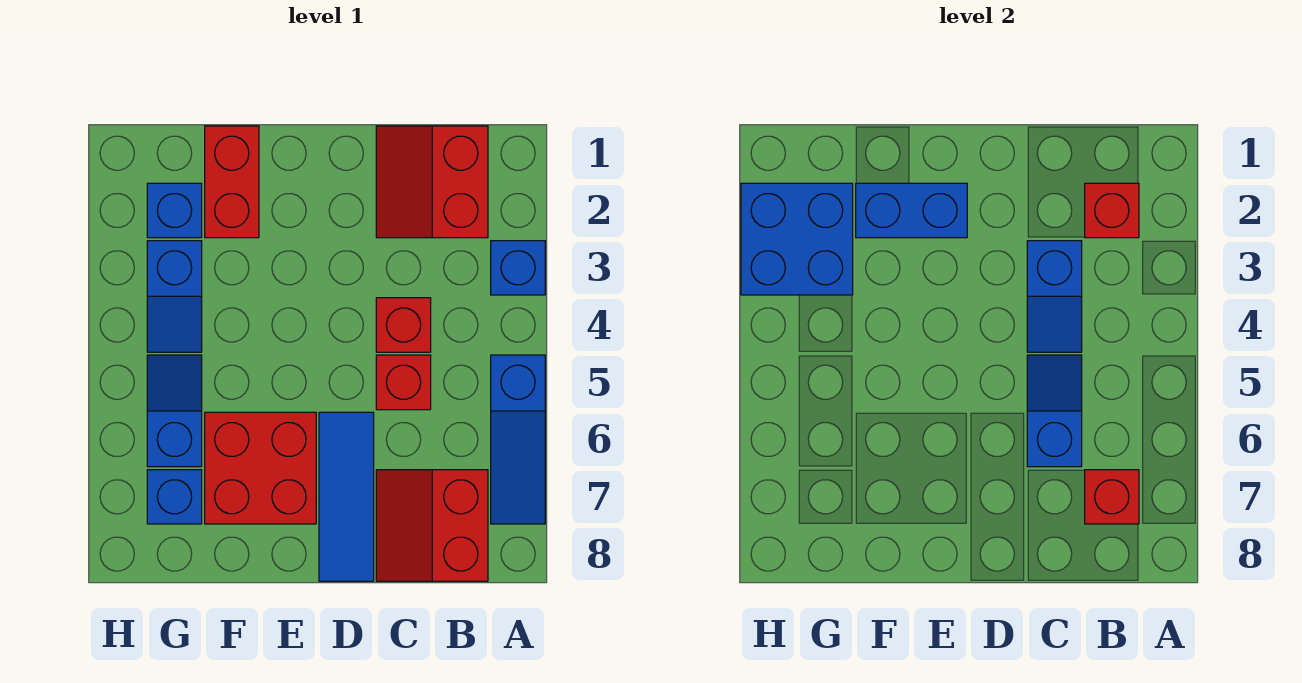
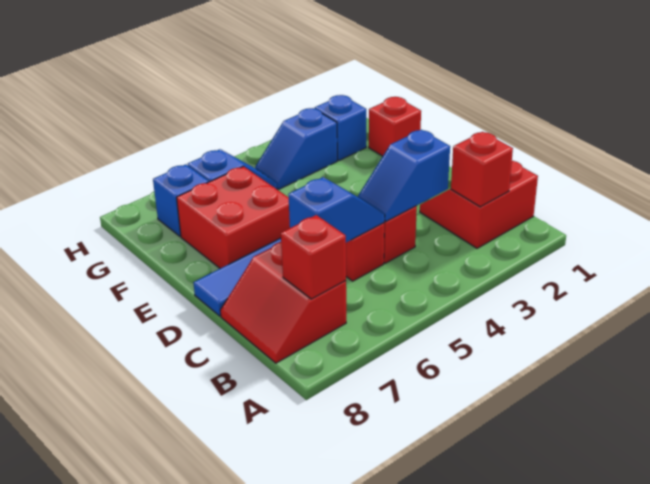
blue 1x1 brick [491,241,545,295] -> none
blue 1x3 slope [491,355,545,524] -> none
red 2x2 slope [376,470,488,581] -> red 2x2 slope turned to [220,242,346,363]
blue 1x2 brick [856,183,967,238] -> none
red 1x2 brick [205,126,259,238] -> red 1x1 brick [369,97,421,156]
blue 2x2 brick [741,183,853,295] -> none

